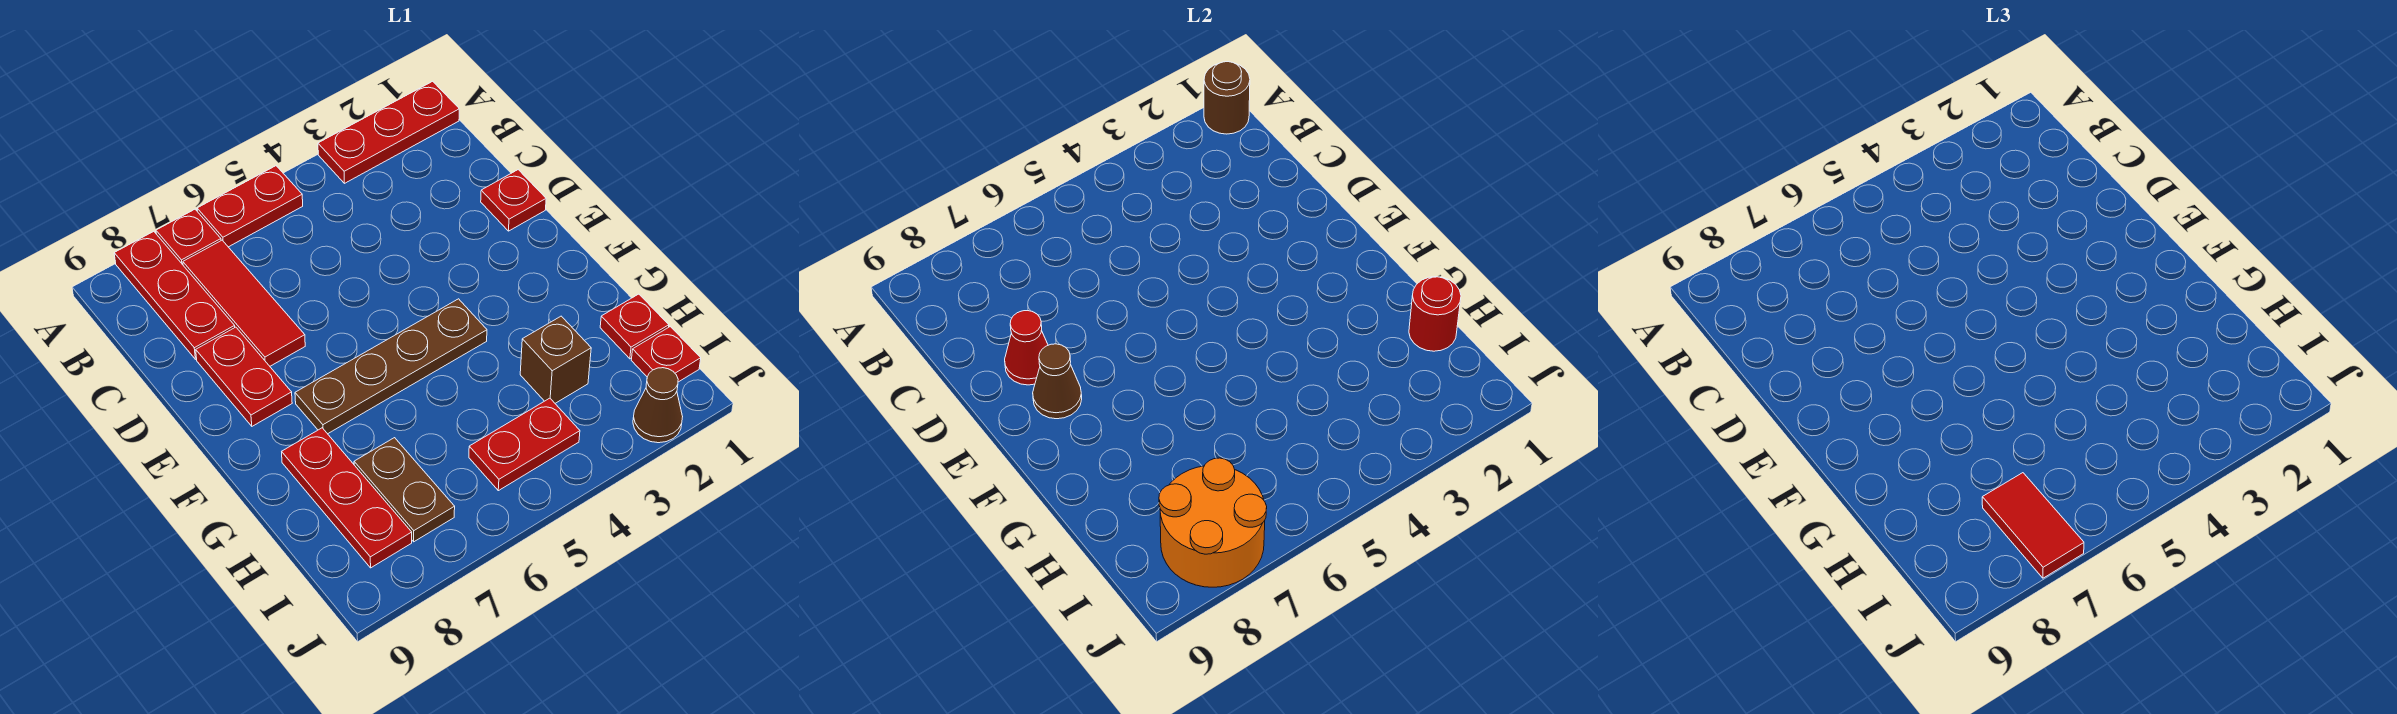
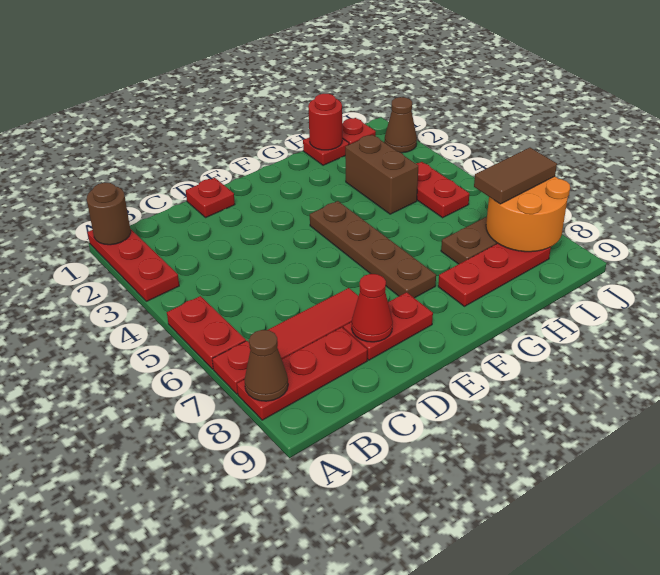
brown 1x1 cone [1033,344,1082,419] -> brown 1x1 cone moved to [245,330,288,401]
brown 1x1 brick [520,316,591,403] -> brown 1x2 brick [345,135,418,214]
red 1x2 tile [1982,473,2084,578] -> brown 1x2 tile [474,148,557,204]

